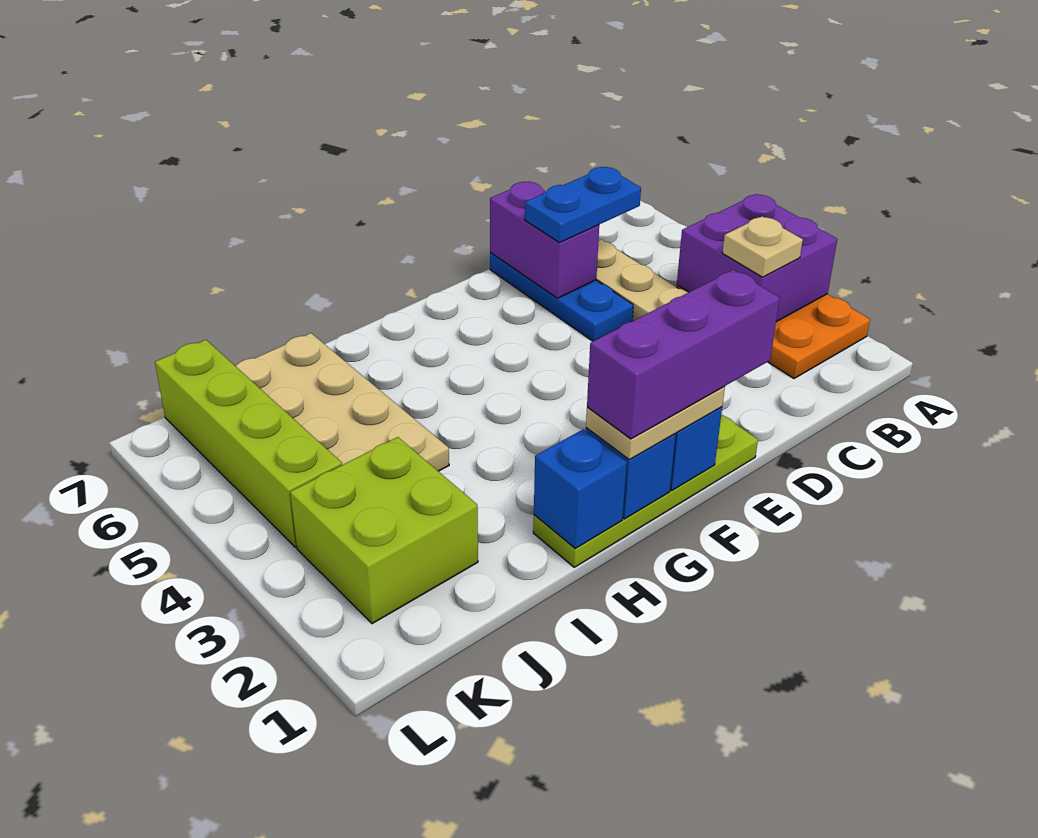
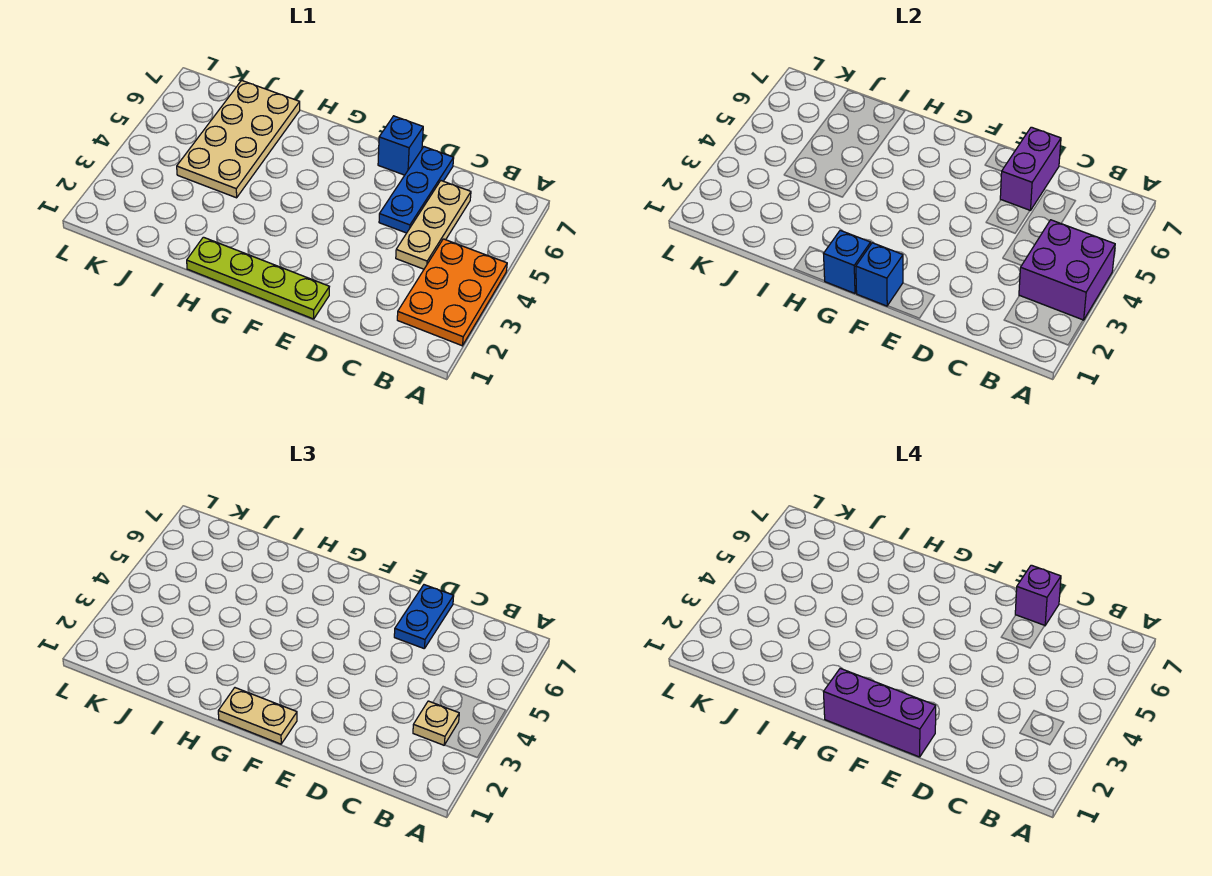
blue 1x2 plate [525,167,641,243] -> blue 1x2 plate turned to [394,585,454,648]
none -> purple 1x1 brick [1015,565,1061,626]
blue 1x1 brick [534,429,627,548] -> blue 1x1 brick moved to [378,116,423,175]
lime 2x2 brick [290,437,478,624] -> none
lime 1x4 brick [155,340,342,547] -> none

